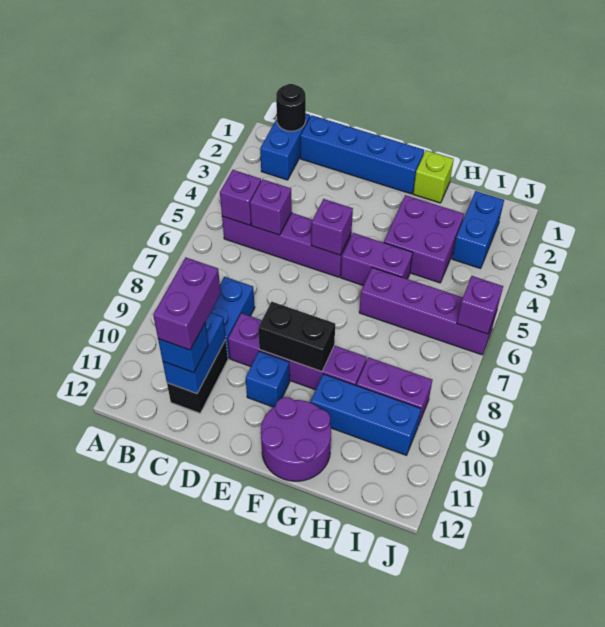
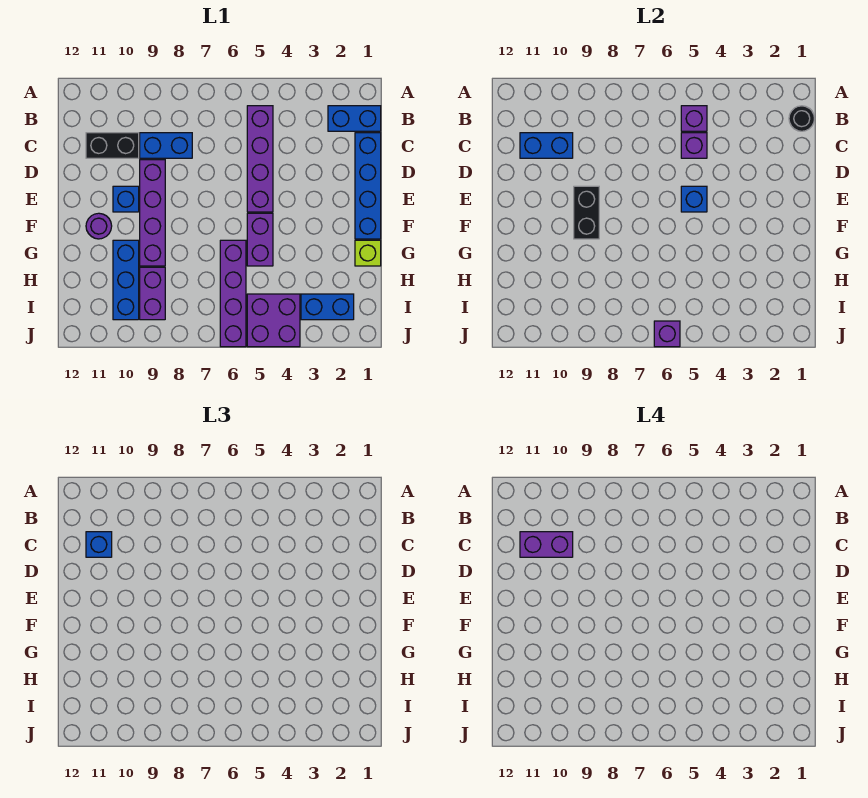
purple 1x1 brick [311,199,353,255] -> blue 1x1 brick [681,186,707,212]
purple 2x2 round brick [261,397,331,481] -> purple 1x1 round brick [86,213,112,239]
purple 2x2 brick [384,195,464,283] -> purple 2x2 brick moved to [247,294,300,347]

